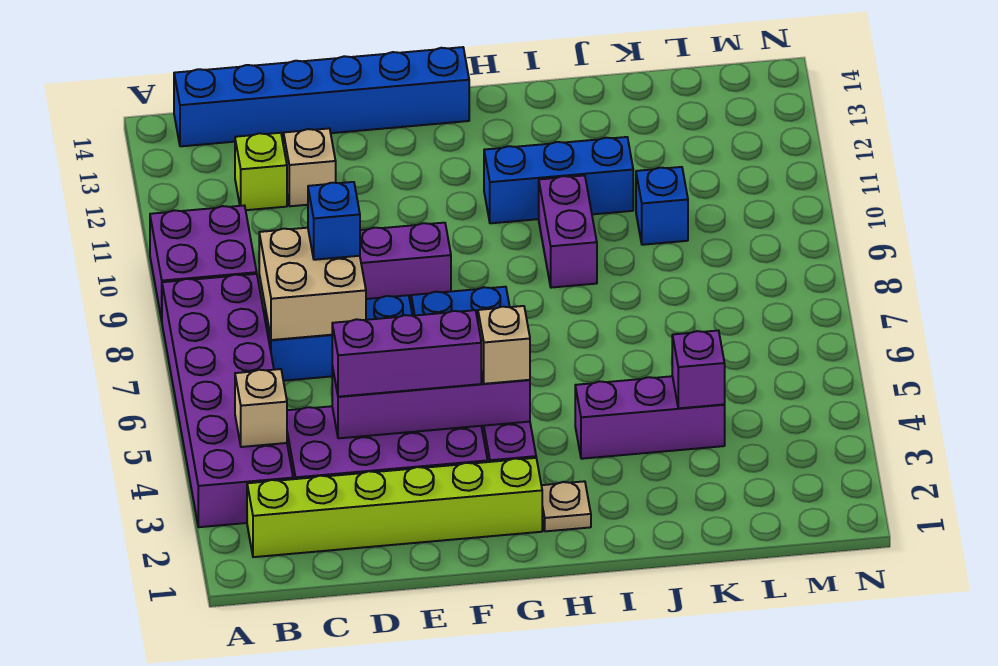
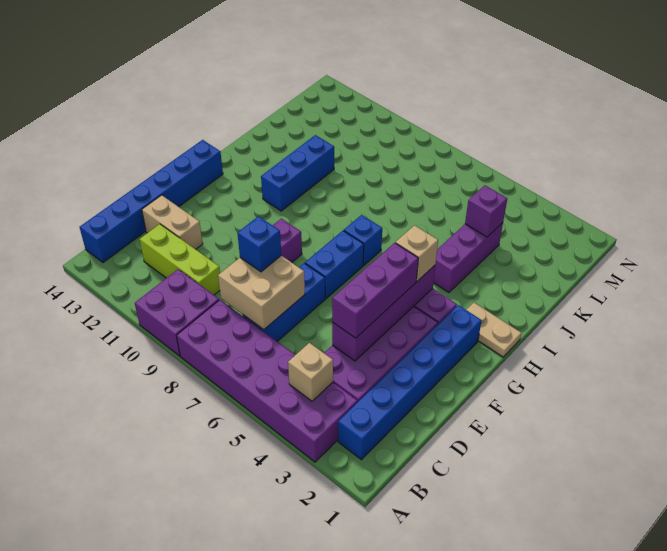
lime 1x6 brick [247,458,542,557] -> blue 1x6 brick [338,305,482,460]
lime 1x1 brick [235,133,287,210] -> lime 1x3 brick [139,224,220,295]
tan 1x1 brick [283,128,336,206] -> tan 1x2 brick [142,195,203,249]
tan 1x1 plate [541,481,591,531] -> tan 1x2 plate [466,303,521,357]
purple 1x2 brick [539,175,597,288] -> none
blue 1x1 brick [636,167,688,245] -> blue 1x1 brick moved to [344,215,382,265]

